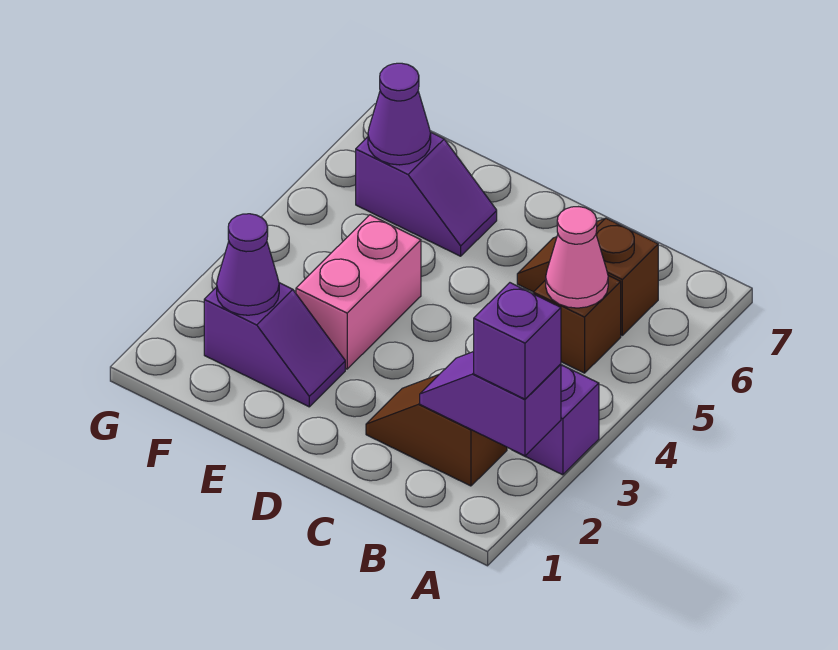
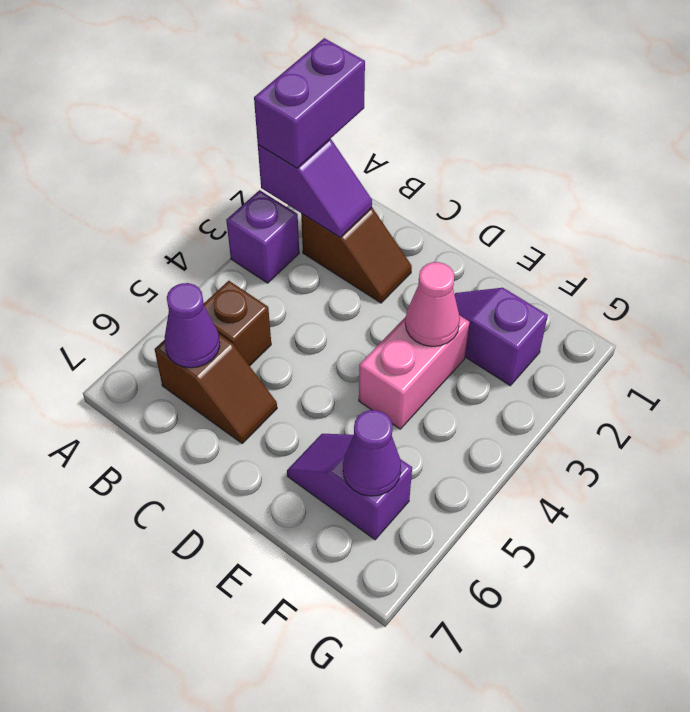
purple 1x1 brick [474,283,561,399] -> purple 1x2 brick [254,38,365,168]
pink 1x1 cone [546,207,608,308] -> pink 1x1 cone moved to [405,262,460,346]
purple 1x1 cone [217,214,279,315] -> purple 1x1 cone moved to [165,283,220,368]

